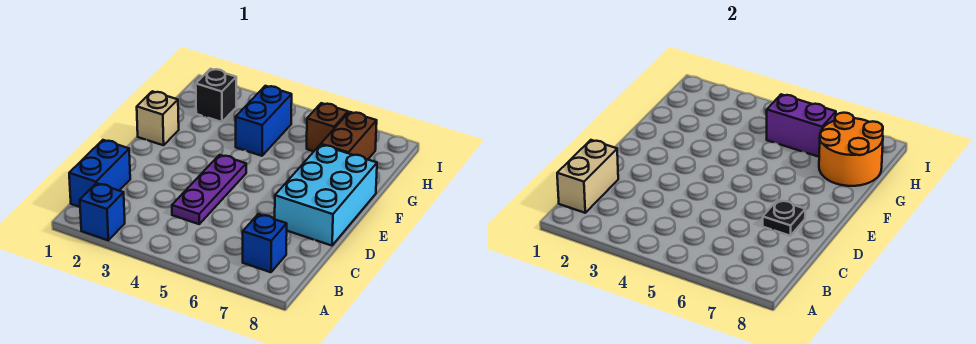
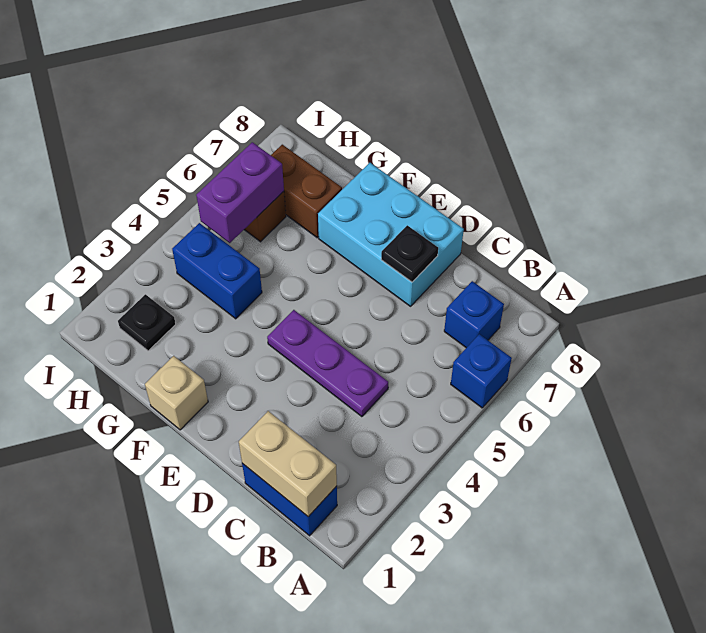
blue 1x1 brick [80,183,125,240] -> blue 1x1 brick moved to [451,334,512,408]
orange 2x2 round brick [819,113,883,186] -> none
black 1x1 brick [196,69,236,122] -> black 1x1 plate [118,294,176,351]

